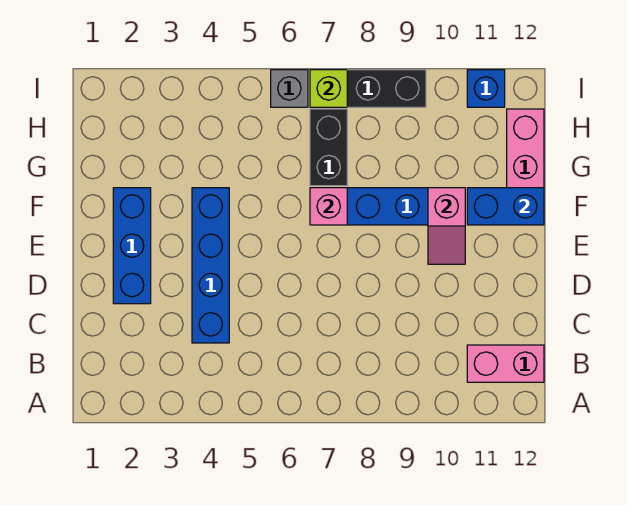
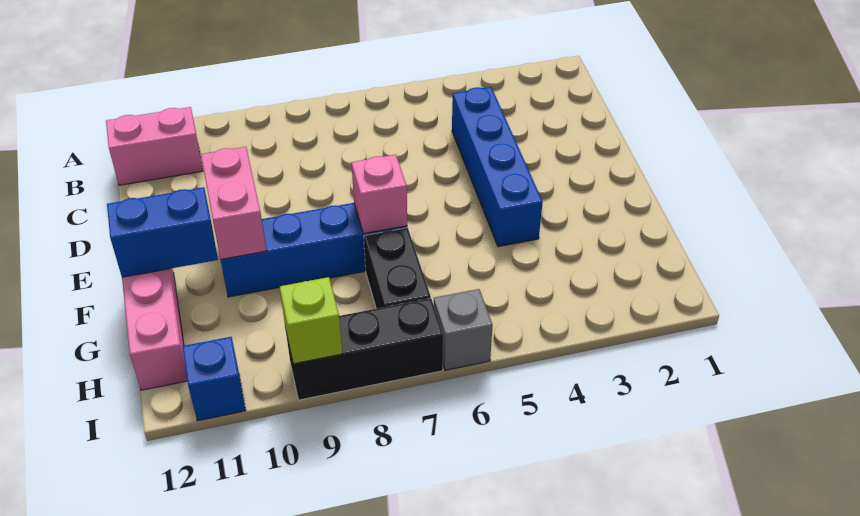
blue 1x3 brick [113,188,151,304] -> none
pink 1x2 slope [428,188,465,264] -> pink 1x2 brick [201,147,266,260]
lime 1x1 brick [310,70,347,107] -> lime 1x1 brick moved to [280,277,342,364]

